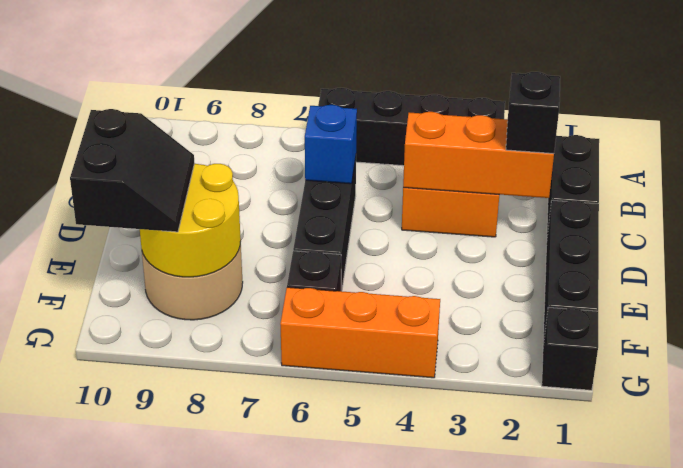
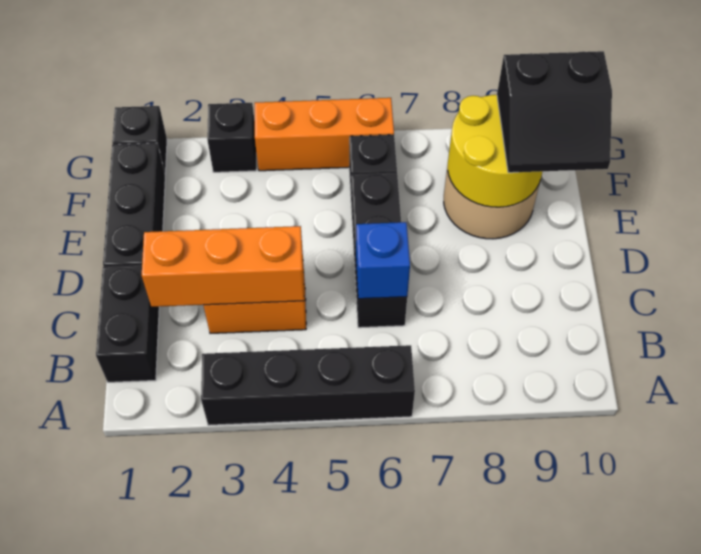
black 1x1 brick [506,72,560,154] -> black 1x1 brick moved to [207,103,256,172]
black 2x2 slope [70,109,195,232] -> black 2x2 slope turned to [497,51,612,173]

